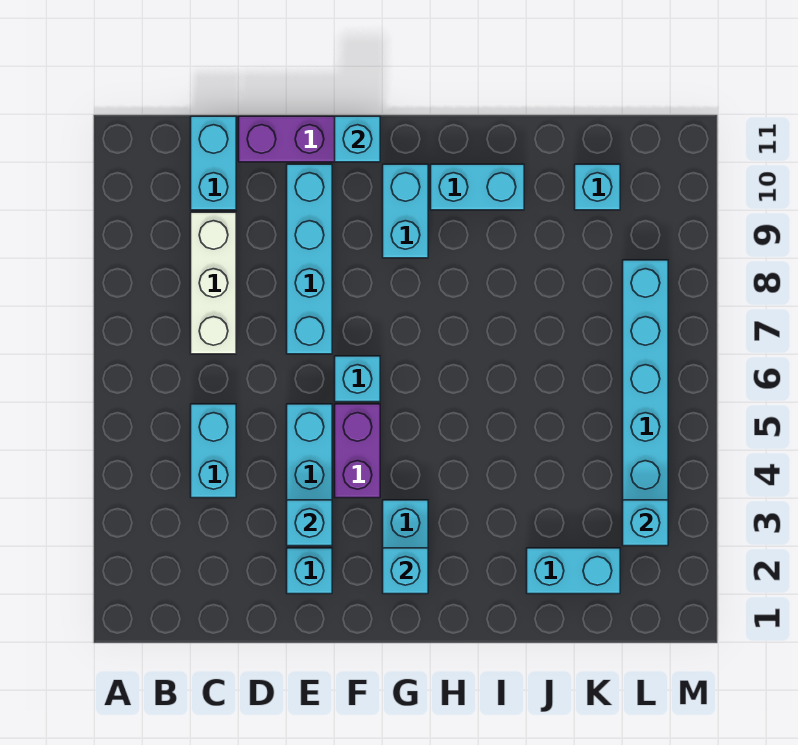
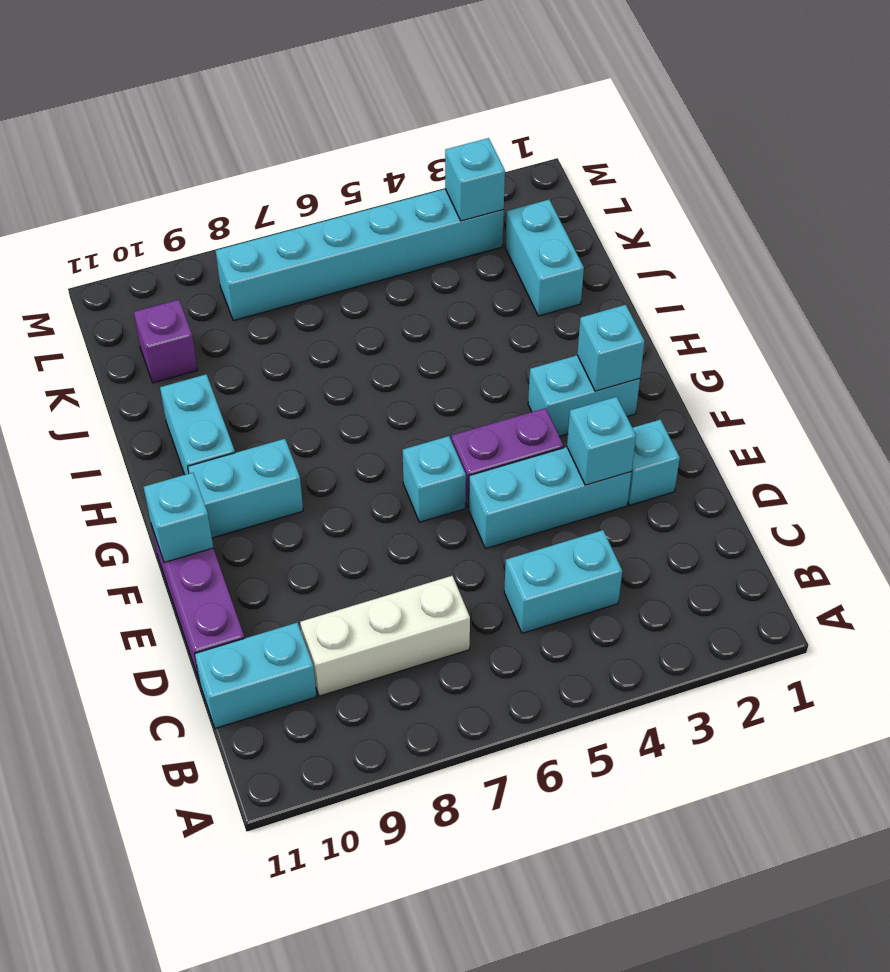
cyan 1x4 brick [287,164,332,354] -> none
cyan 1x1 brick [575,164,620,210] -> purple 1x1 brick [134,300,198,383]

